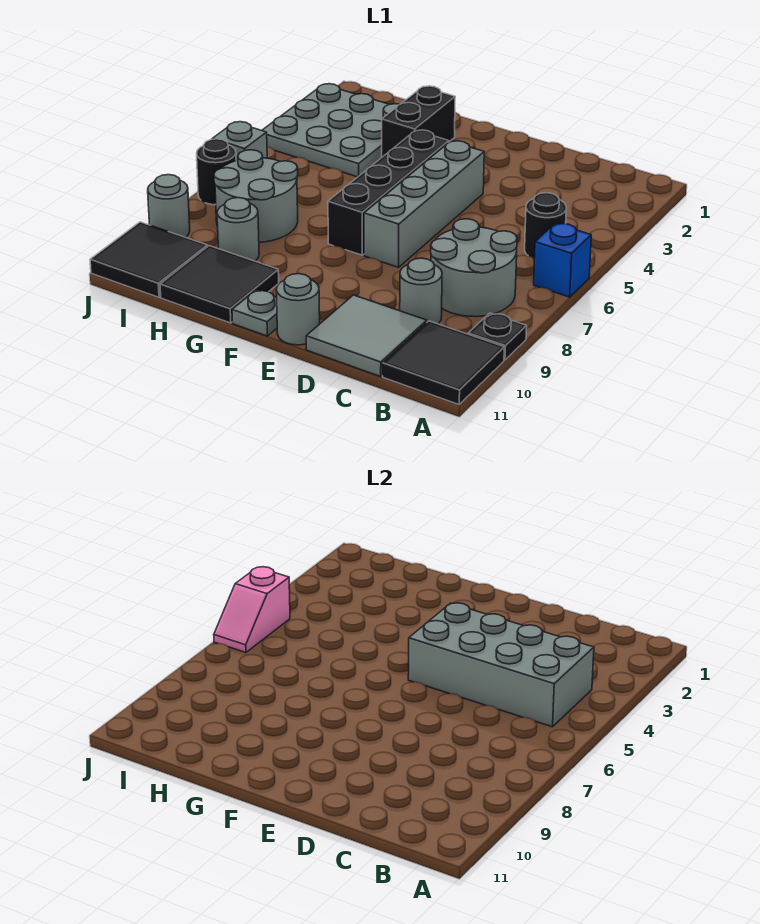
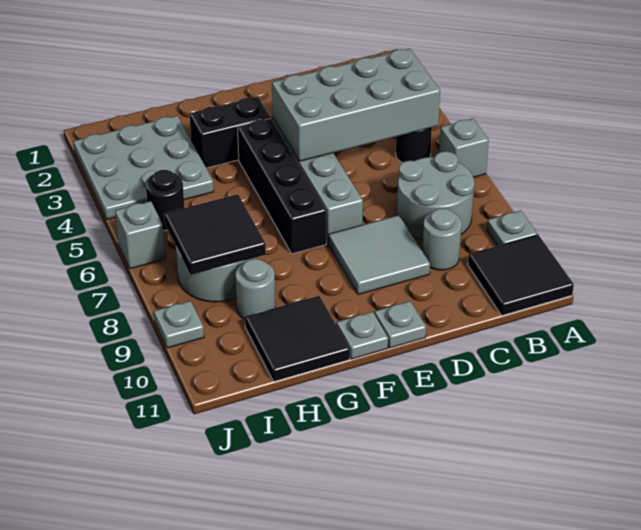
blue 1x1 brick [534,223,591,297] -> grey 1x1 brick [439,119,489,177]
black 1x1 plate [468,313,527,360] -> grey 1x1 plate [487,211,537,246]
grey 2x2 tile [306,295,427,377] -> grey 2x2 tile moved to [329,215,430,294]
grey 1x1 round brick [276,274,320,345] -> grey 1x1 plate [375,301,426,348]
black 1x2 brick [382,86,455,157] -> black 1x2 brick turned to [190,97,270,168]
black 2x2 tile [90,222,207,297] -> black 2x2 tile moved to [164,194,266,275]
pink 1x2 slope [214,567,290,653] -> none
black 1x1 round brick [197,139,236,205] -> black 1x1 round brick moved to [146,170,185,230]
grey 1x1 round brick [148,175,190,237] -> grey 1x1 plate [154,301,204,348]

